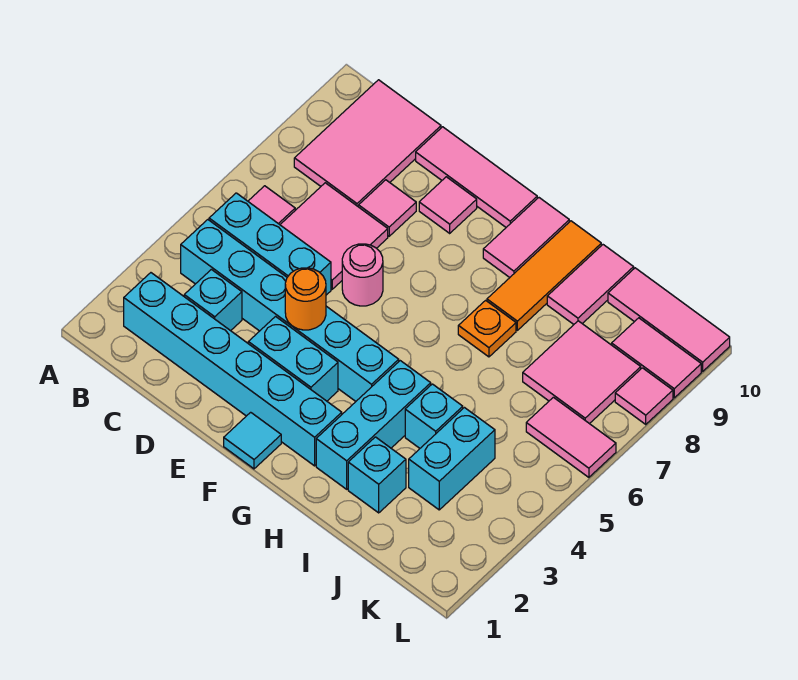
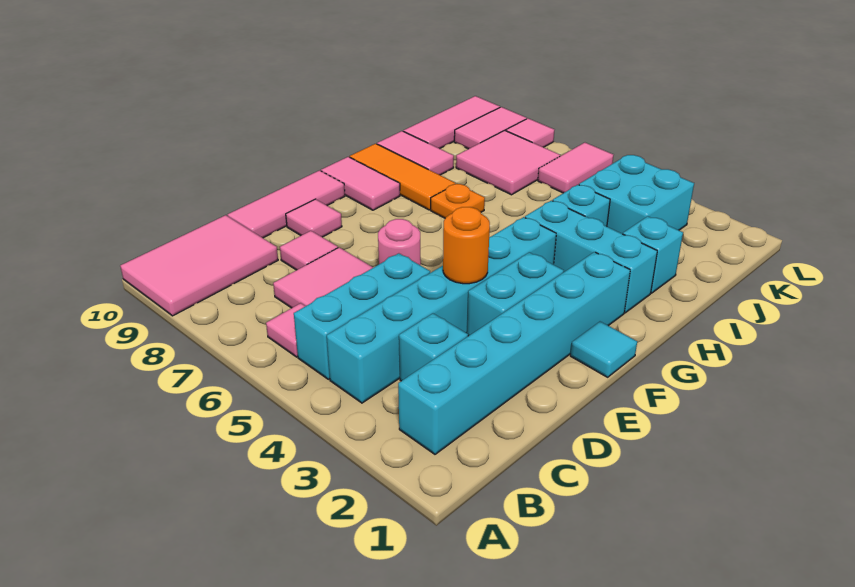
pink 2x3 tile [294,80,441,207] -> pink 2x3 tile turned to [120,215,278,316]
cyan 1x2 brick [409,408,495,510] -> cyan 2x2 brick [579,155,694,234]

